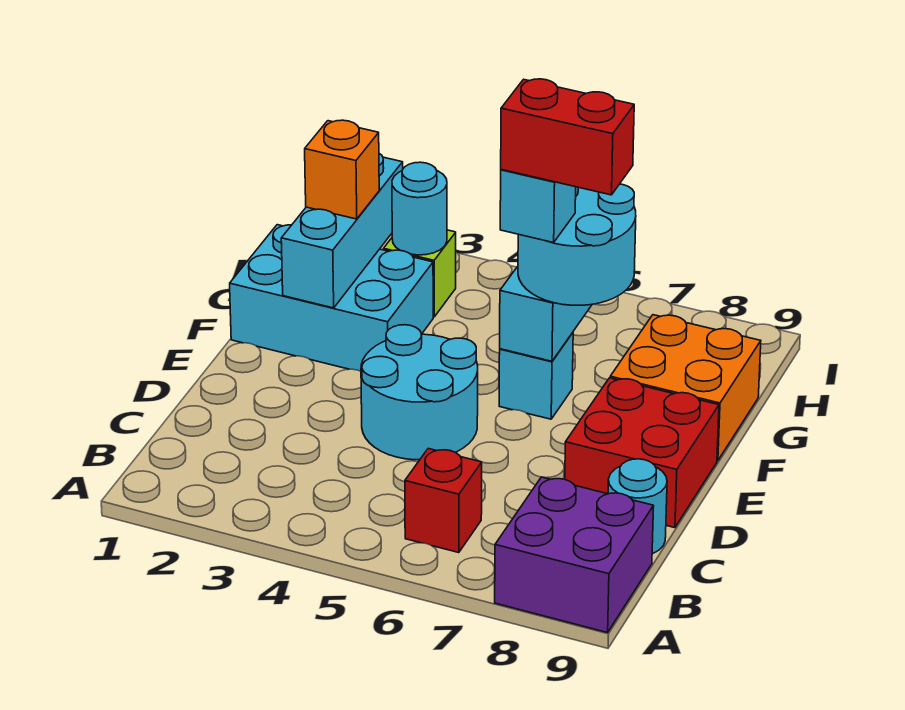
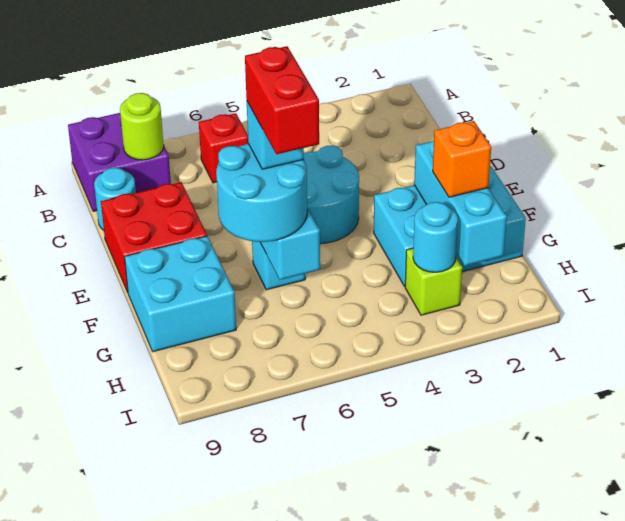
none -> lime 1x1 round brick [120,93,164,160]
red 1x2 brick [501,79,634,195] -> red 1x2 brick turned to [245,46,319,154]
orange 2x2 brick [610,315,761,461] -> cyan 2x2 brick [125,236,236,352]

